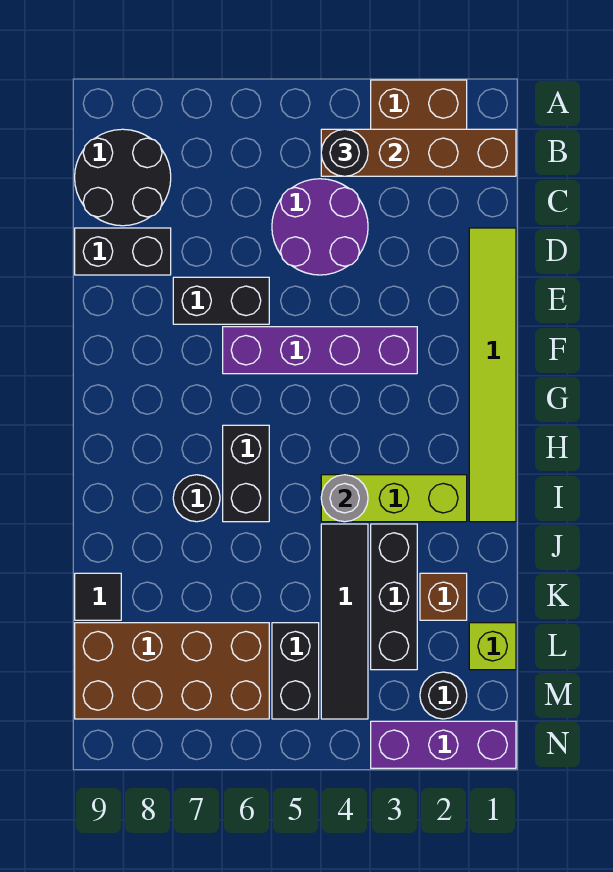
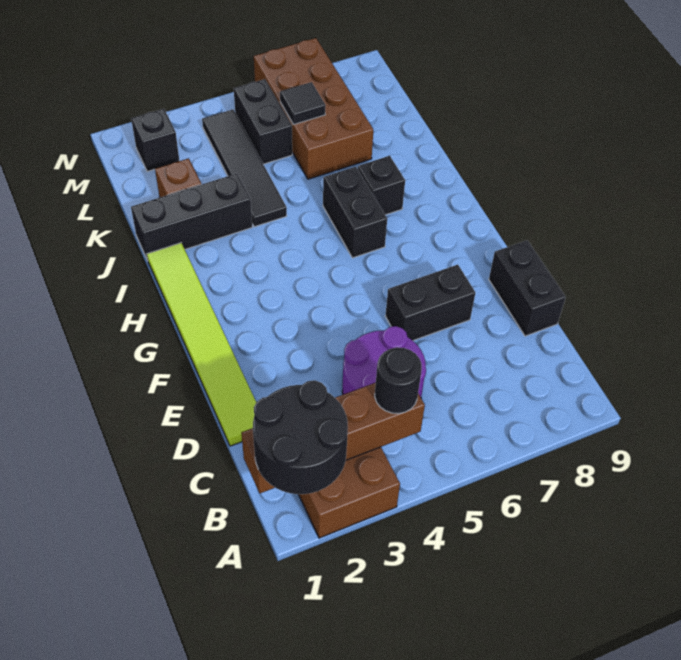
black 2x2 round brick [75,129,171,226] -> black 2x2 round brick moved to [253,380,348,494]
black 1x2 brick [75,228,171,275] -> black 1x2 brick turned to [489,240,566,336]
purple 1x4 brick [223,327,417,374] -> none
lime 1x3 brick [321,475,467,522] -> none
grey 1x1 round brick [321,475,368,522] -> none
black 1x1 round brick [173,475,220,522] -> black 1x1 brick [358,156,405,215]
black 1x3 brick [371,524,417,670] -> black 1x3 brick turned to [131,174,252,260]
black 1x1 tile [75,573,121,620] -> black 1x1 tile moved to [280,82,326,125]
lime 1x1 brick [469,623,516,670] -> none
brown 2x4 brick [75,623,269,719] -> brown 2x4 brick turned to [254,38,373,179]
black 1x1 round brick [420,672,467,719] -> black 1x1 brick [131,109,179,172]
purple 1x3 brick [371,721,516,768] -> none

